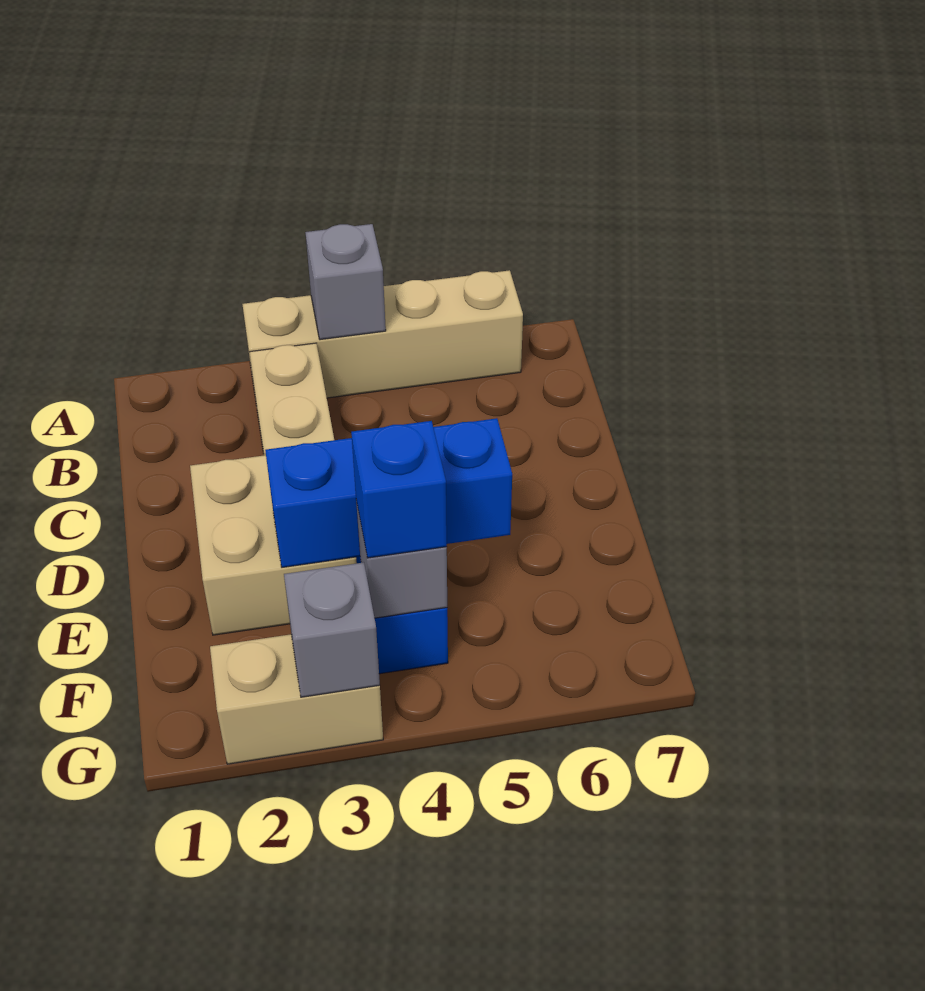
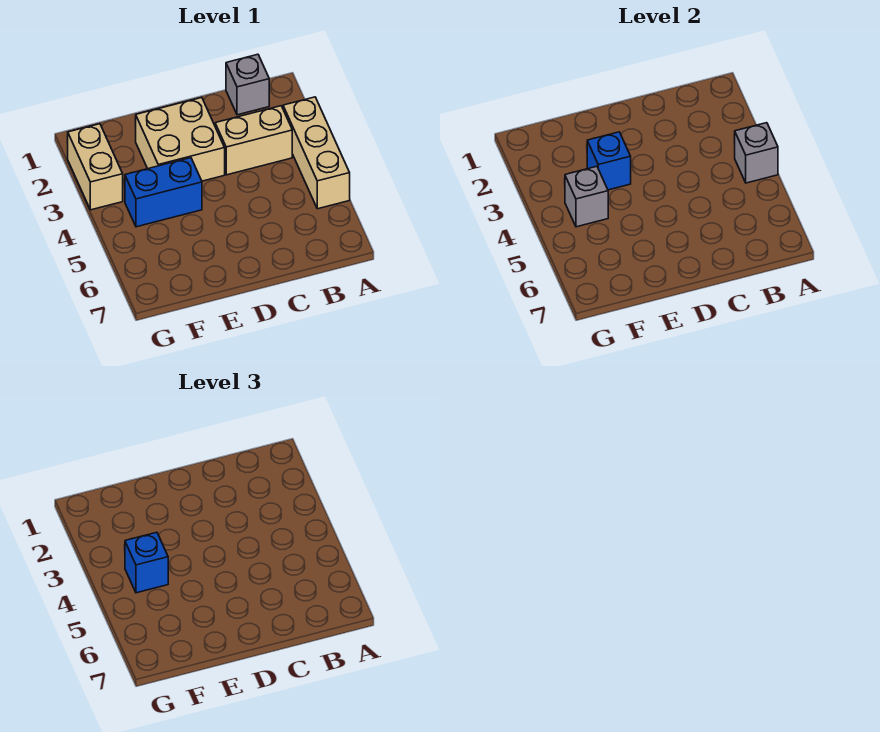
tan 1x4 brick [242,270,523,399] -> tan 1x3 brick [283,97,350,209]
blue 1x3 brick [265,418,512,567] -> blue 1x1 brick [587,132,631,190]
grey 1x1 brick [284,562,380,697] -> grey 1x1 brick moved to [226,54,269,115]

